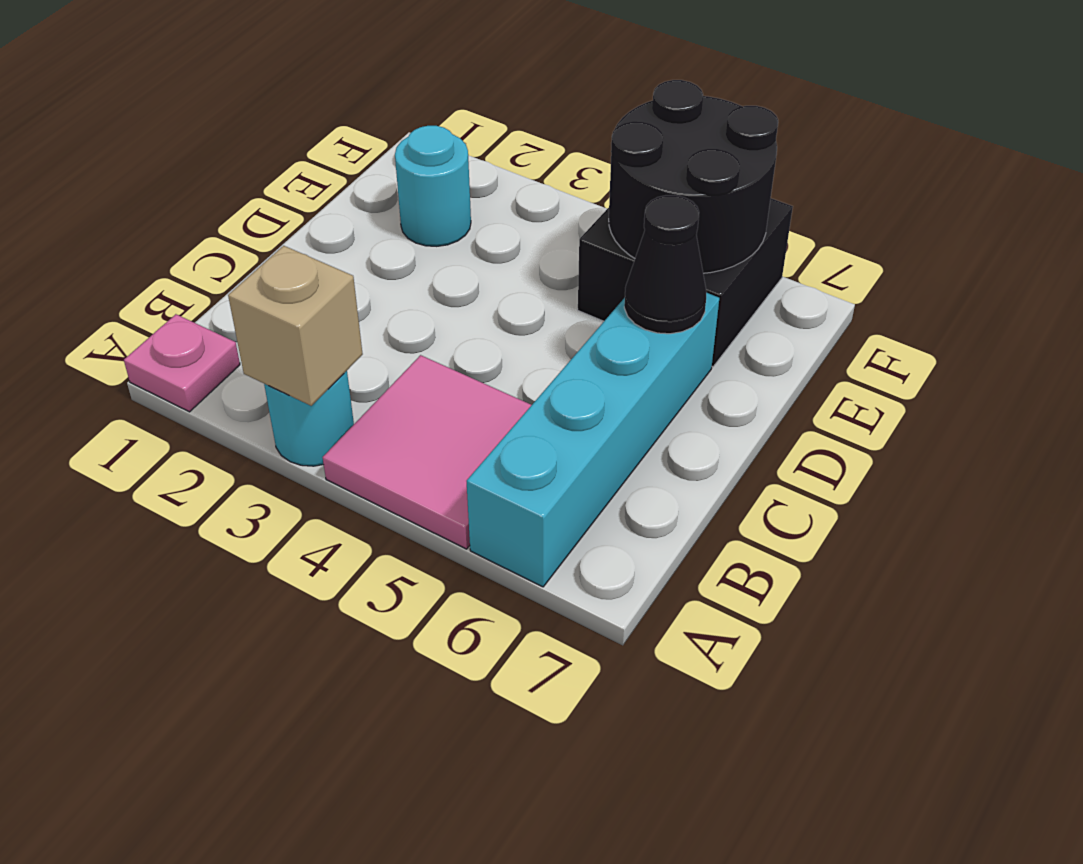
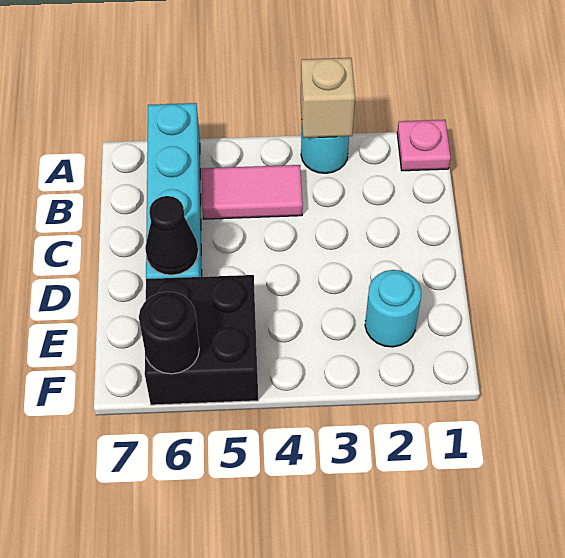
pink 2x2 tile [323,355,531,549] -> pink 1x2 tile [202,165,303,219]
black 2x2 round brick [609,80,778,273] -> black 1x1 round brick [139,292,199,374]

